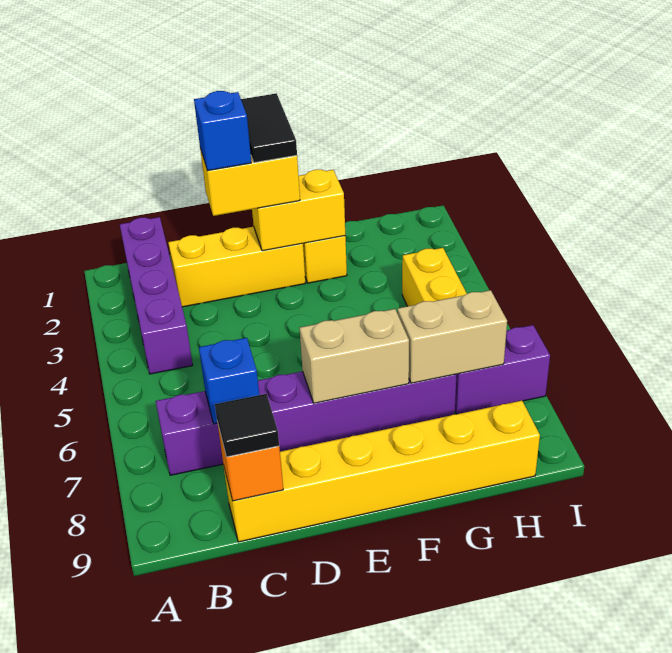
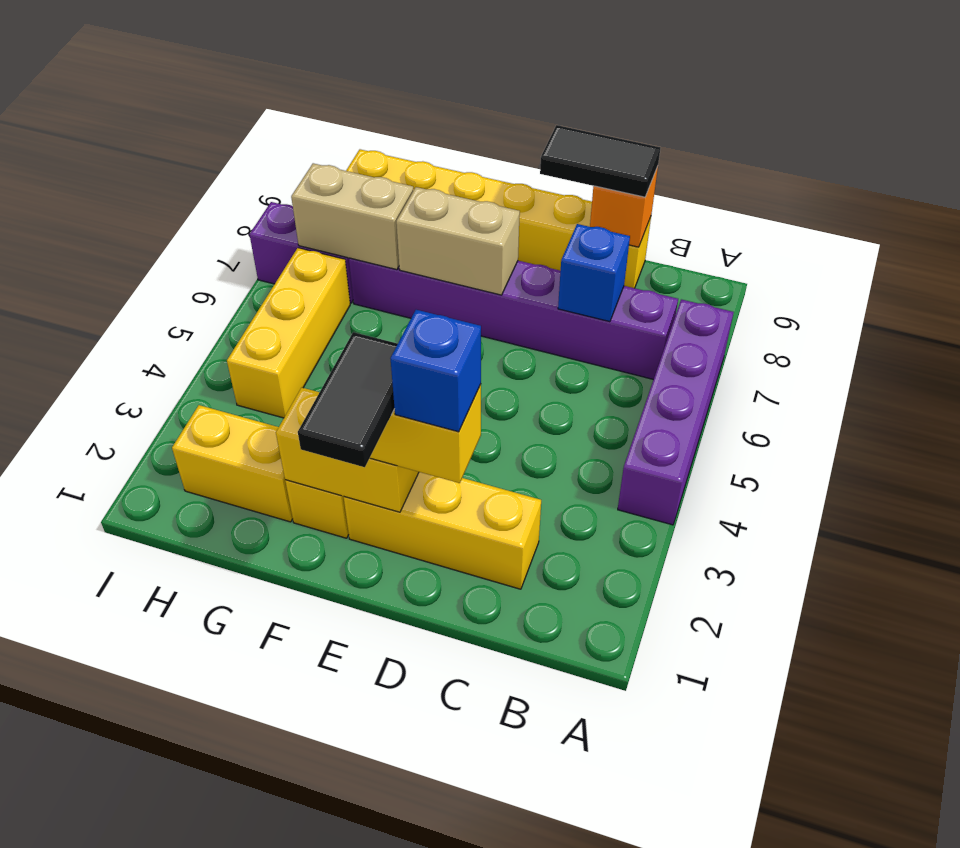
purple 1x4 brick [120,217,193,374] -> purple 1x4 brick moved to [618,299,734,525]
black 1x1 tile [215,394,279,457] -> black 1x2 tile [540,125,660,197]
none -> yellow 1x2 brick [172,405,293,522]

